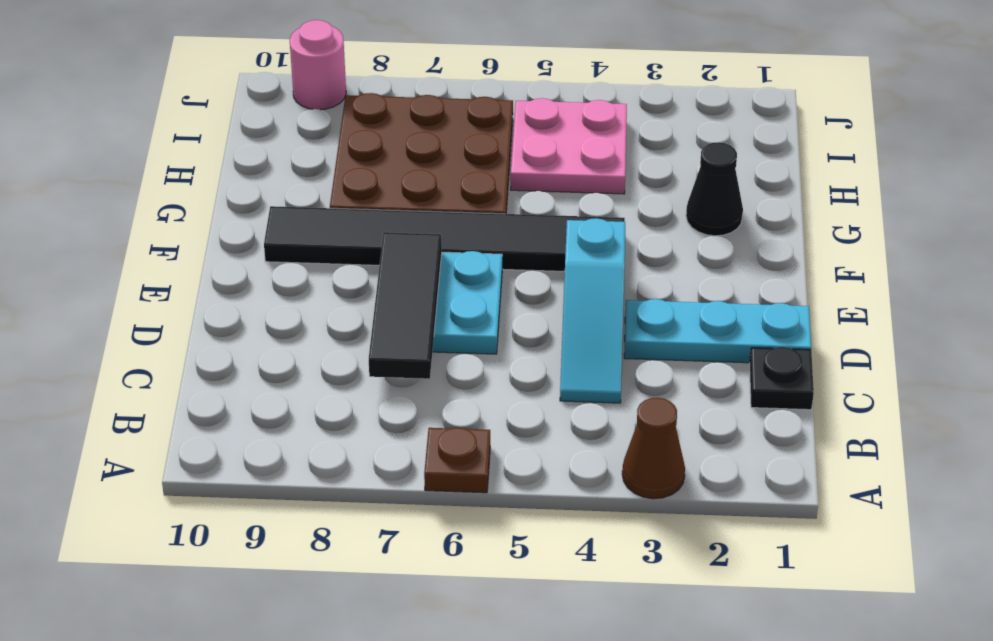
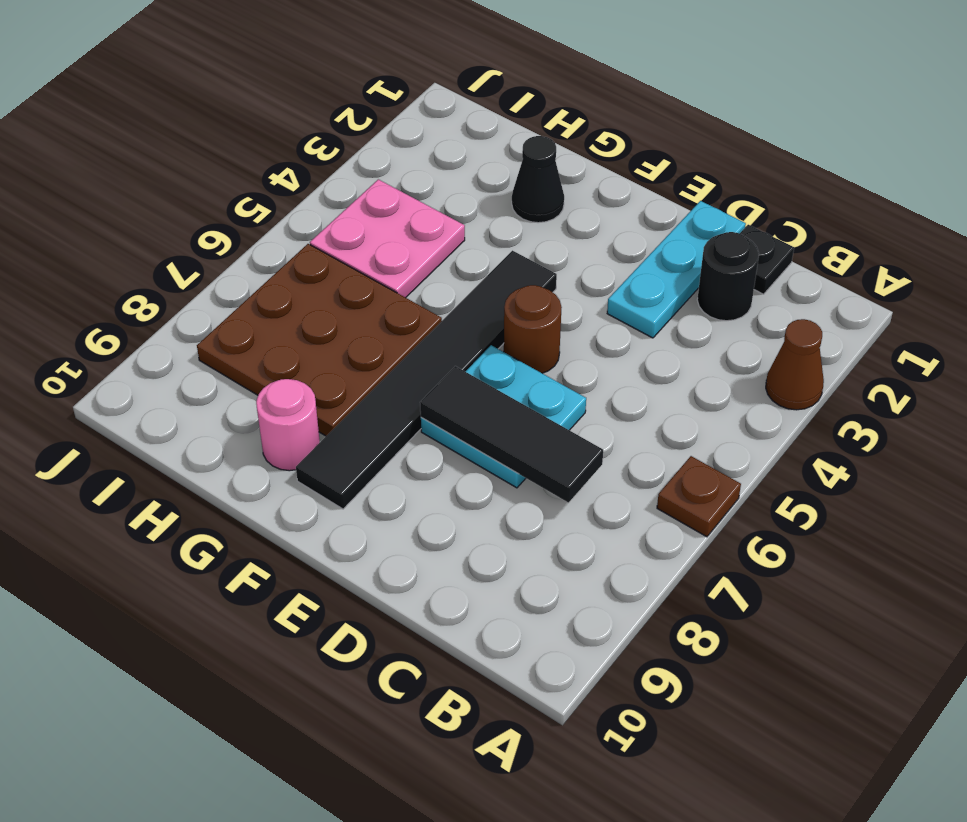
none -> black 1x1 round brick [697,232,759,321]
cyan 1x3 slope [560,218,625,403] -> none
none -> brown 1x1 round brick [504,285,562,373]
pink 1x1 round brick [290,20,346,110] -> pink 1x1 round brick moved to [256,379,320,471]

